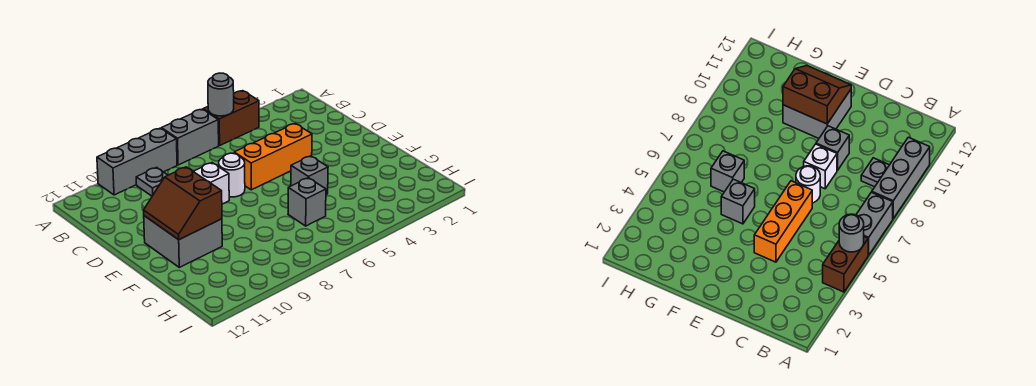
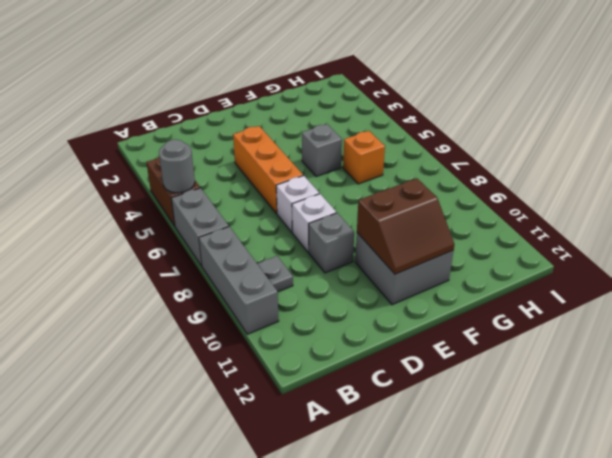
white 1x1 round brick [219,153,245,197] -> white 1x1 brick [276,176,319,232]
grey 1x1 brick [288,178,326,226] -> orange 1x1 brick [343,131,385,184]

